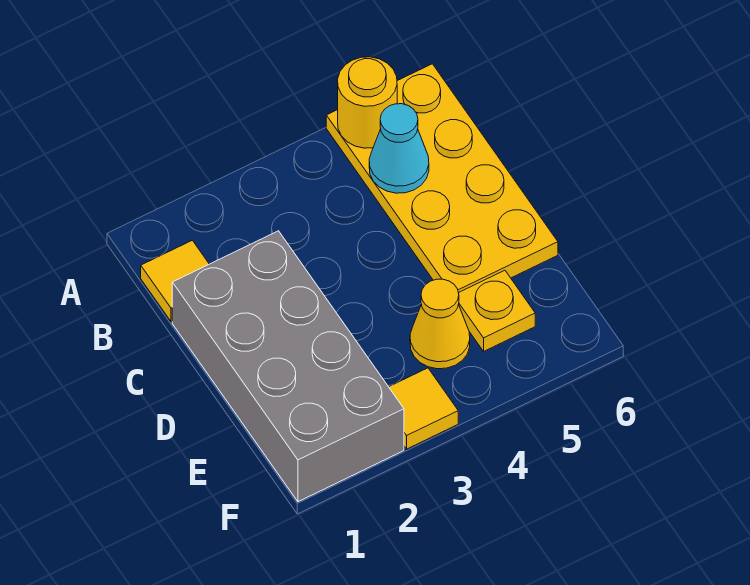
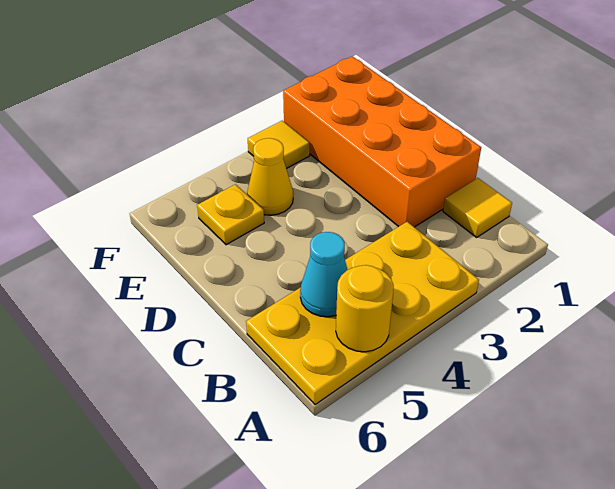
yellow 2x4 plate [326,64,558,293] -> yellow 2x4 plate turned to [246,222,479,405]
grey 2x4 brick [172,231,404,502] -> orange 2x4 brick [283,56,481,227]

